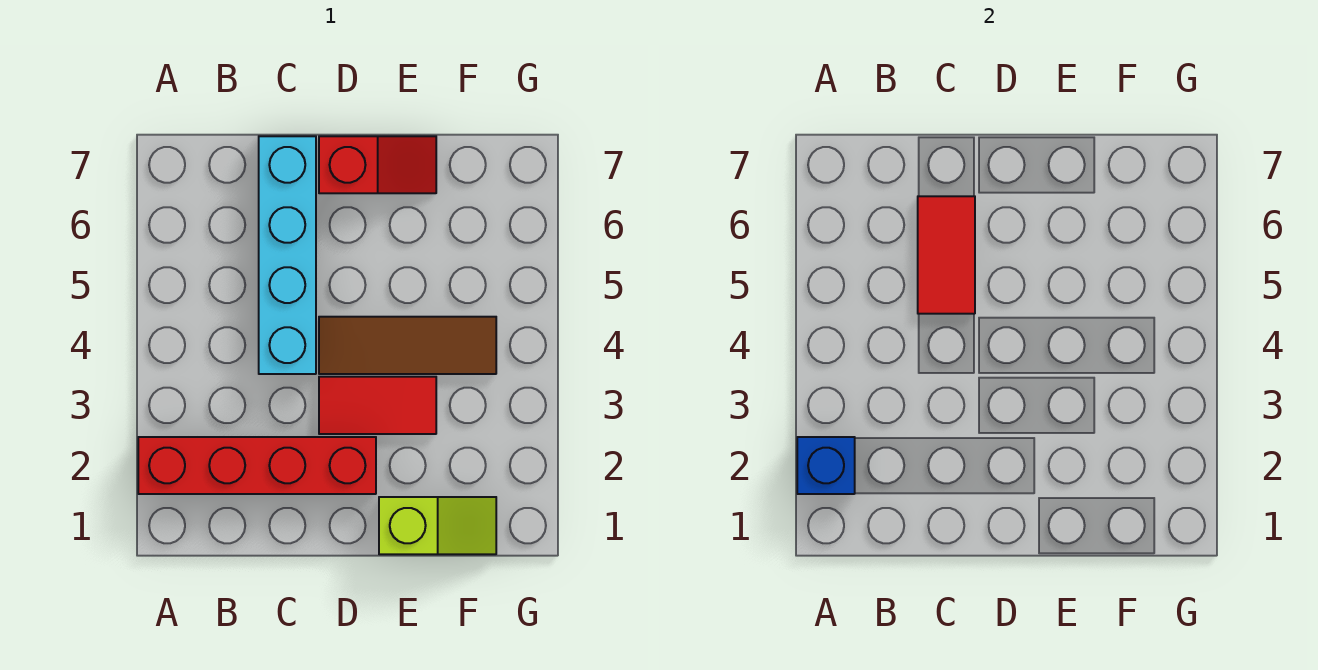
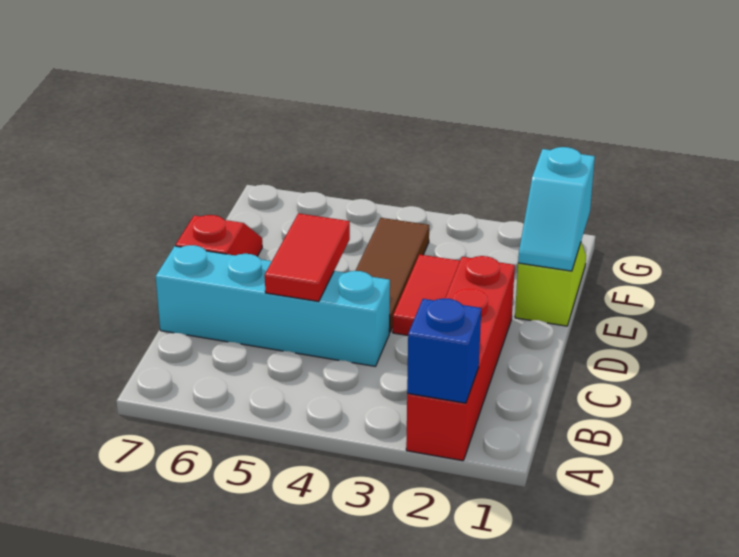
red 1x2 tile [918,196,975,314] -> red 1x2 tile turned to [265,213,350,302]
none -> cyan 1x2 slope [518,147,595,271]

